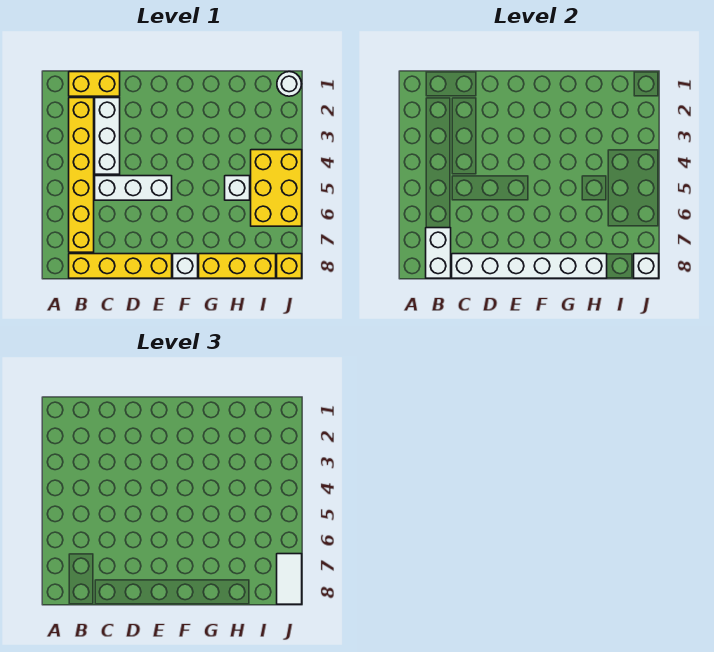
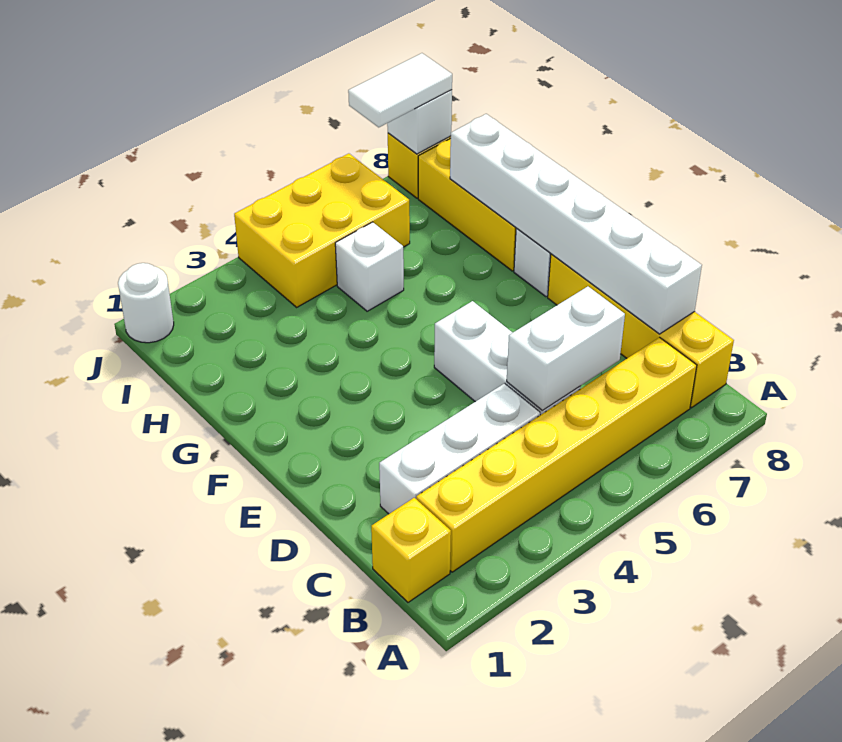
yellow 1x2 brick [69,72,120,96] -> yellow 1x1 brick [371,498,451,602]
white 1x2 brick [426,228,451,278] -> white 1x2 brick moved to [507,286,625,410]

